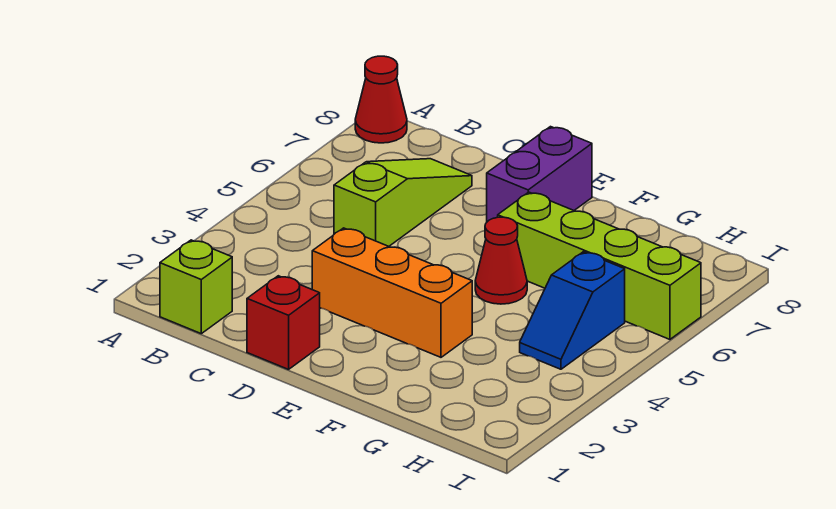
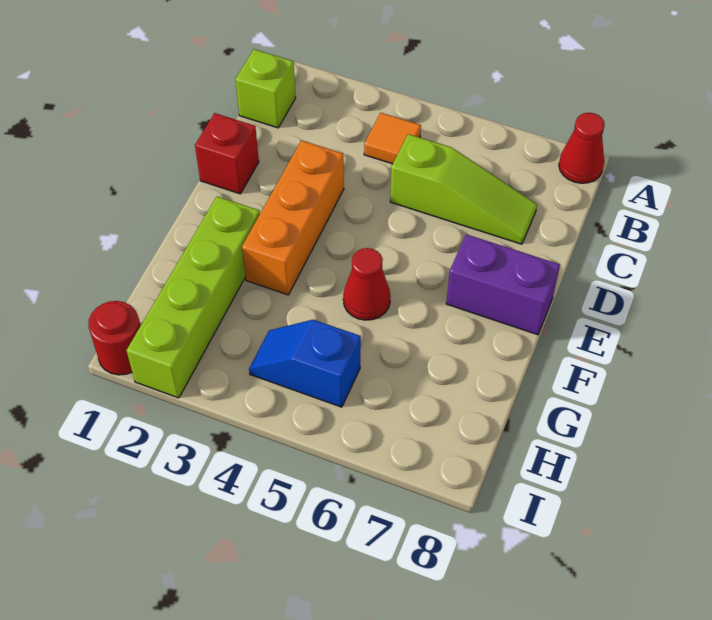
none -> orange 1x1 tile [364,113,421,164]
lime 1x4 brick [498,192,701,339] -> lime 1x4 brick moved to [127,196,260,398]
none -> red 1x1 round brick [88,301,140,375]

